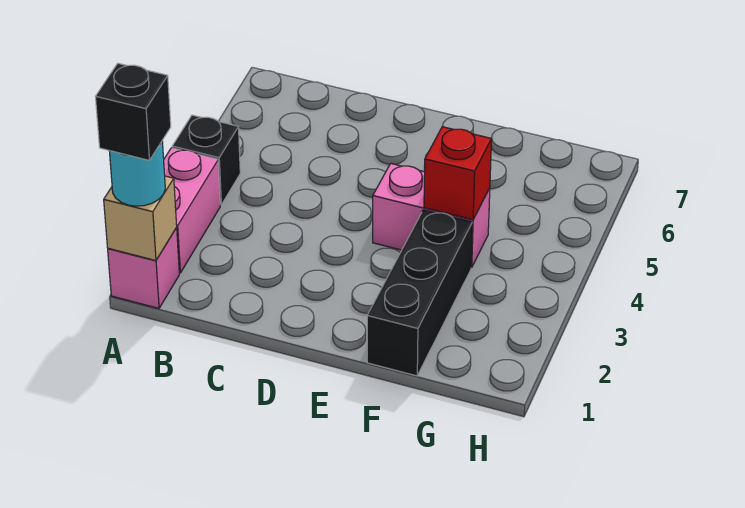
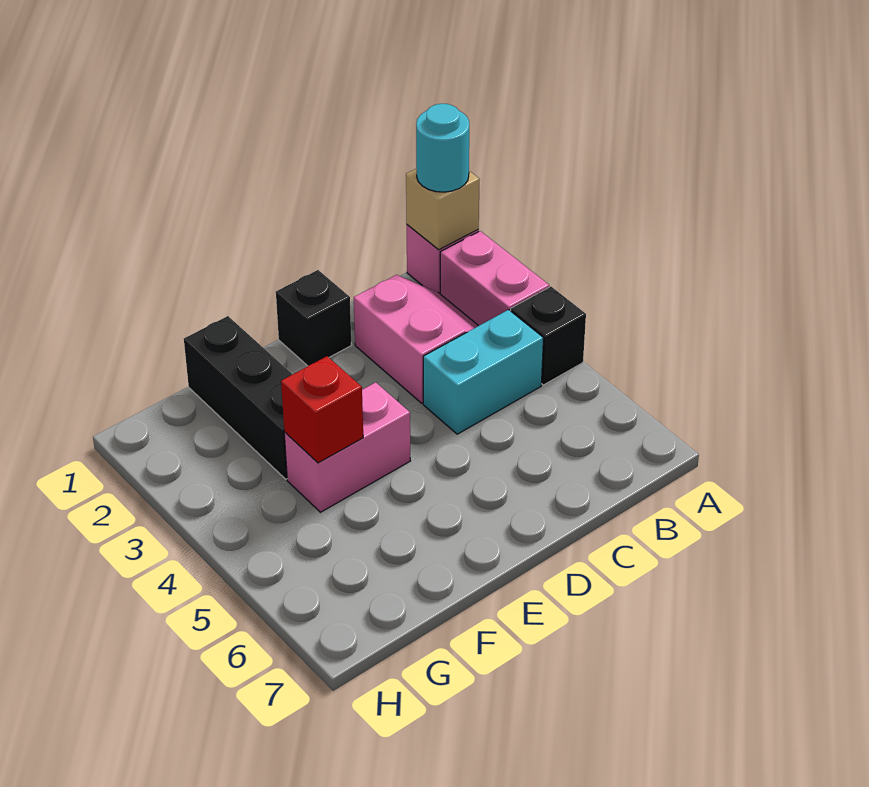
black 1x1 brick [95,63,171,160] -> black 1x1 brick moved to [276,270,351,366]
none -> pink 2x2 slope [354,275,478,403]
none -> cyan 1x2 brick [423,310,543,434]

